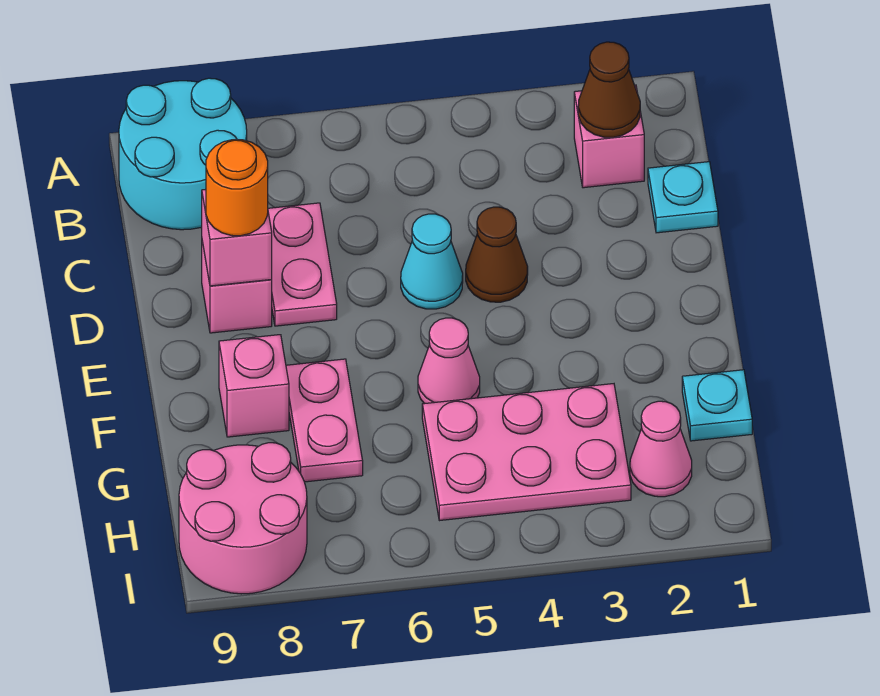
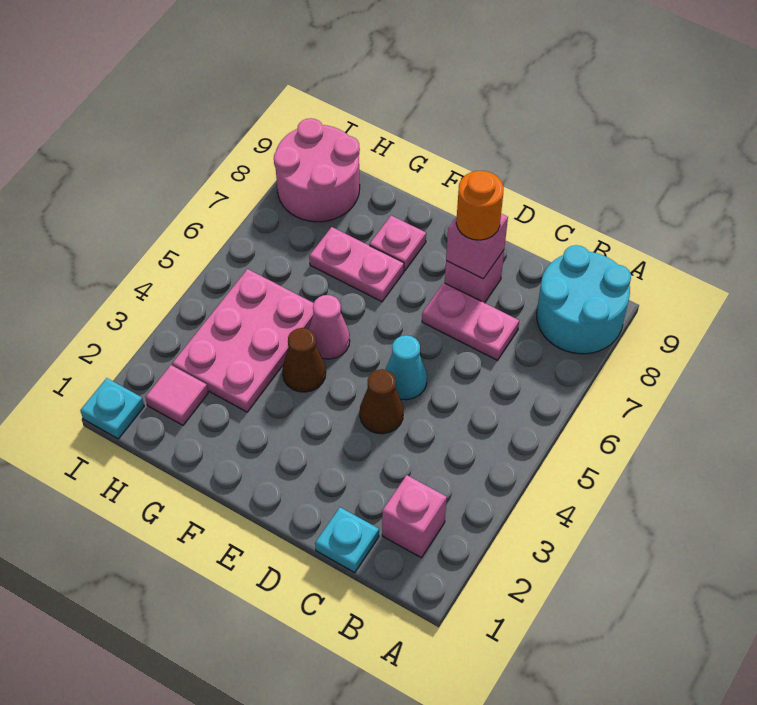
brown 1x1 cone [578,42,640,137] -> brown 1x1 cone moved to [282,328,326,392]
pink 1x1 brick [219,335,289,437] -> pink 1x1 plate [369,216,426,271]
cyan 1x1 plate [682,370,752,441] -> cyan 1x1 plate moved to [80,378,144,439]
pink 1x1 cone [630,401,692,497] -> pink 1x1 tile [145,365,208,425]

